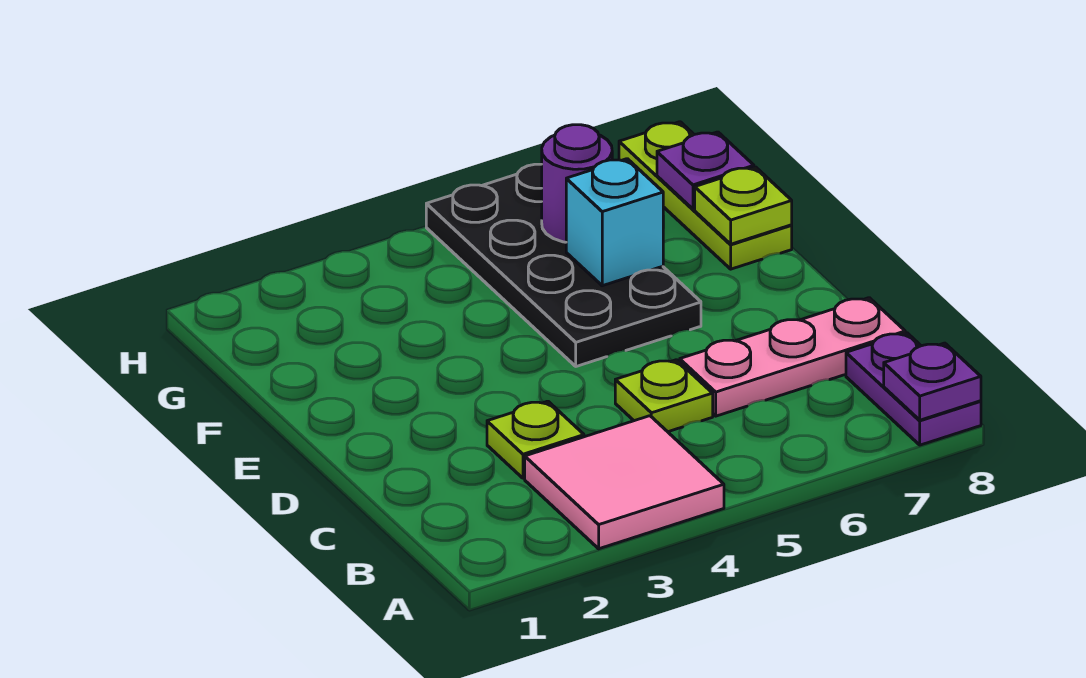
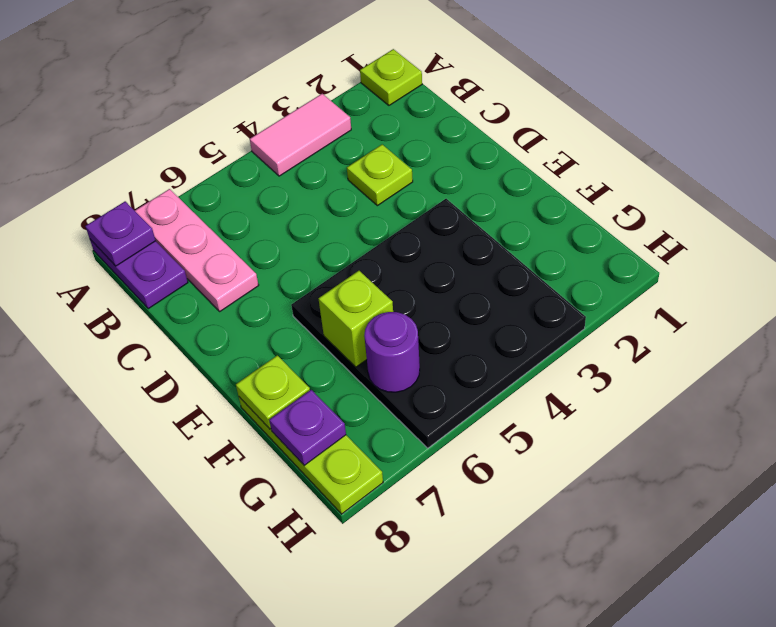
pink 2x2 tile [525,416,724,549] -> pink 1x2 tile [250,94,351,176]
lime 1x1 plate [615,360,713,432] -> lime 1x1 plate moved to [360,49,422,105]
pink 1x3 plate [680,298,905,416] -> pink 1x3 plate turned to [135,189,259,311]
black 2x4 plate [426,164,701,366] -> black 4x4 plate [291,199,586,448]
cyan 1x1 brick [566,159,663,286] -> lime 1x1 brick [319,271,393,367]

